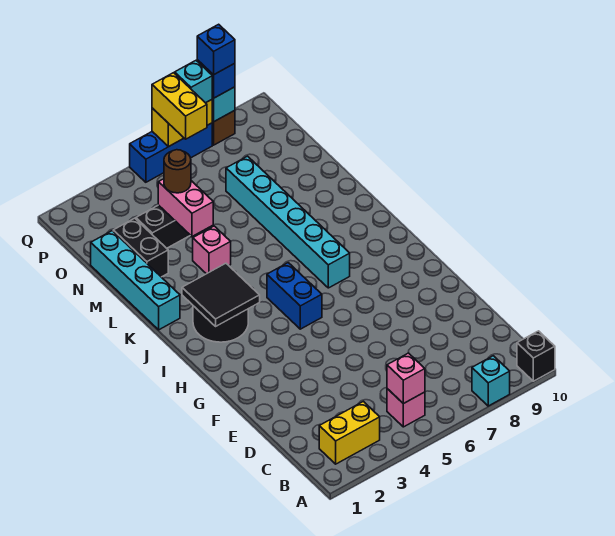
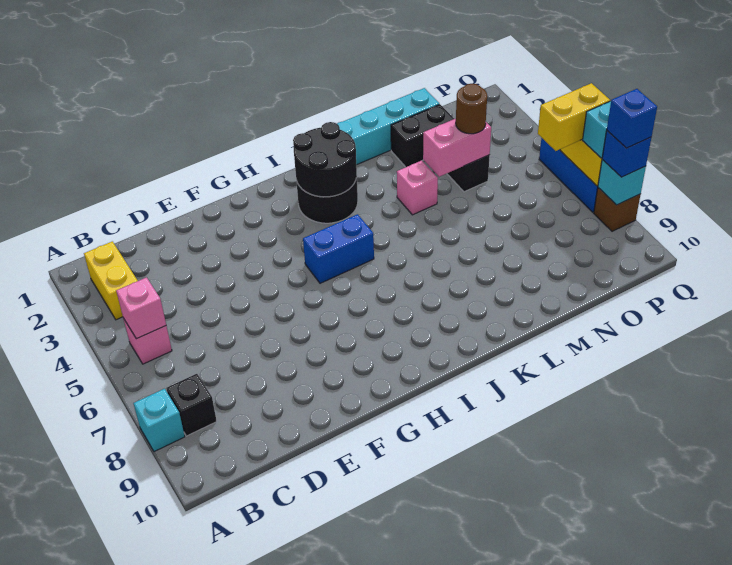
black 1x1 brick [517,331,555,381] -> black 1x1 brick moved to [166,374,217,436]
black 2x2 tile [182,263,260,326] -> black 2x2 round brick [293,122,357,197]
cyan 1x6 brick [226,156,350,288] -> none

